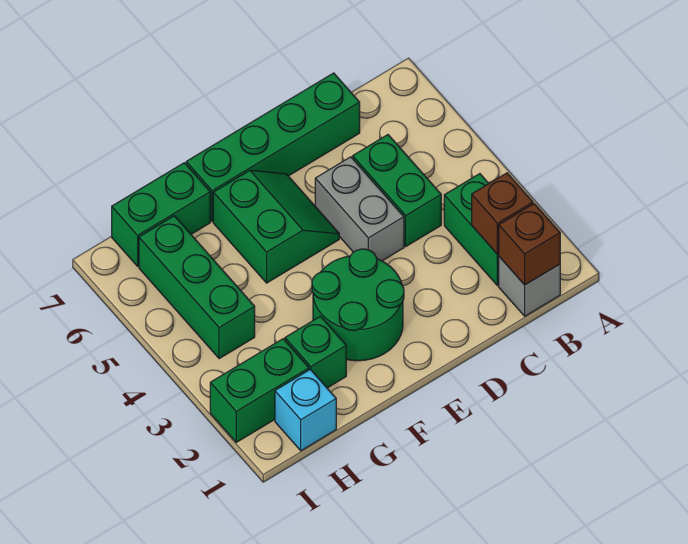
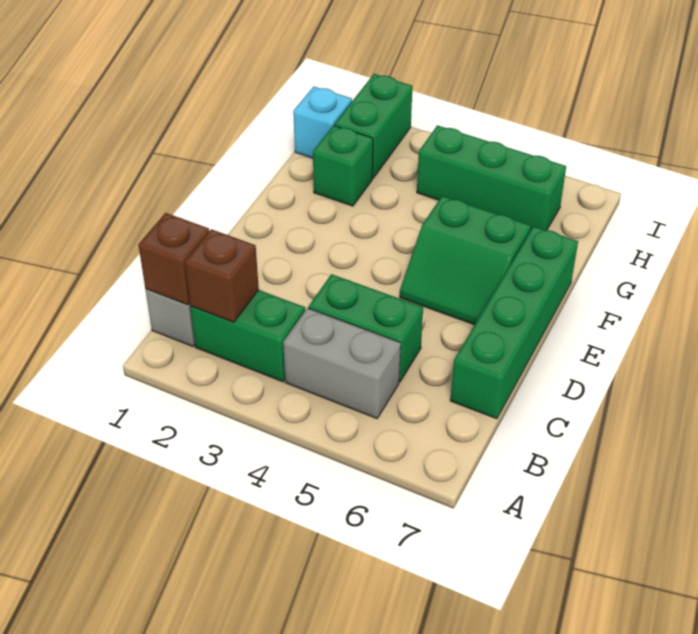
grey 1x2 brick [315,157,404,261] -> grey 1x2 brick moved to [283,308,401,419]
green 2x2 round brick [312,249,404,361] -> none
green 1x2 brick [112,163,210,266] -> none

